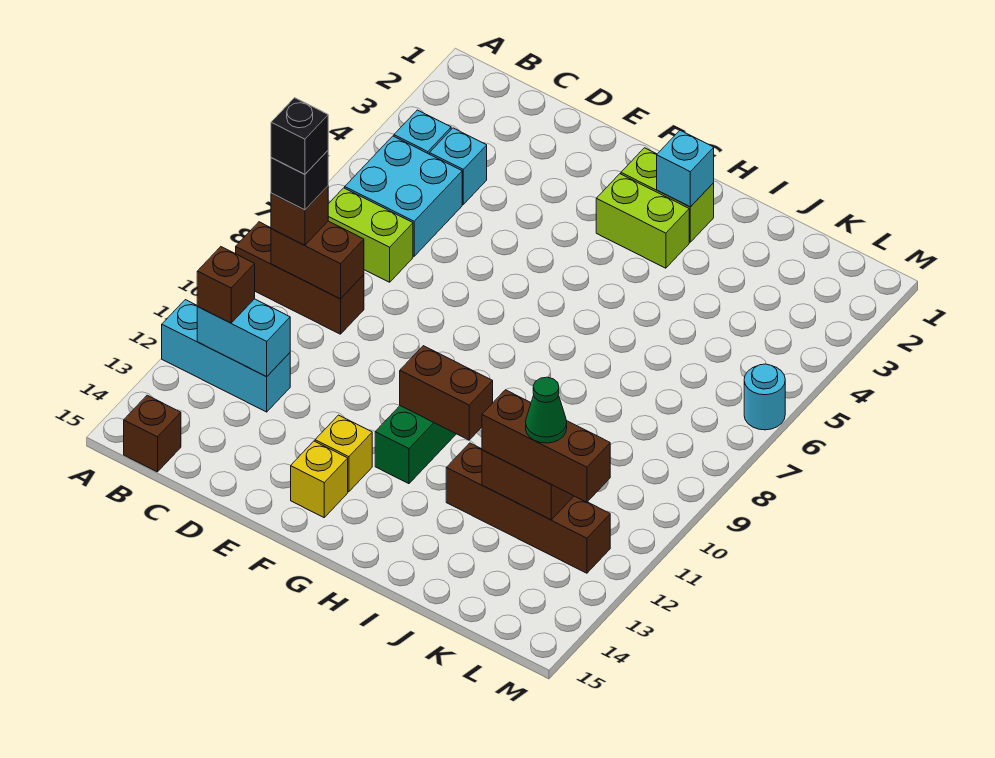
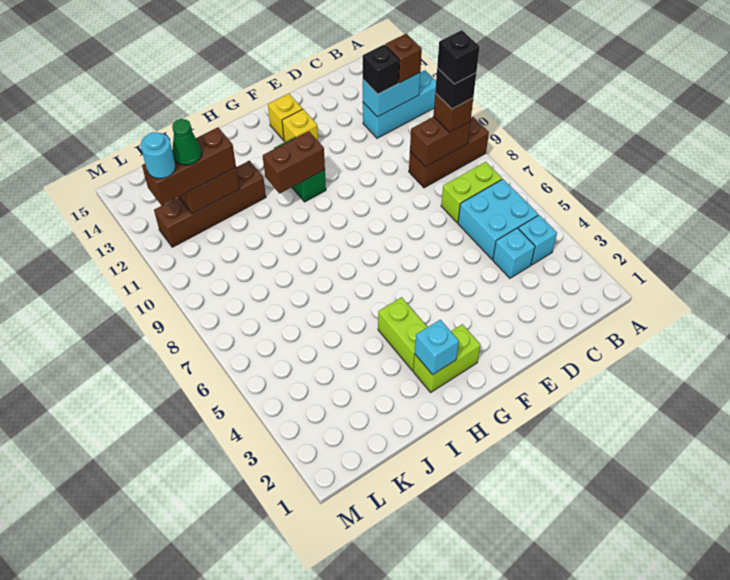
brown 1x1 brick [124,395,181,472] -> none
none -> black 1x1 brick [363,45,400,94]
lime 1x2 brick [596,174,689,268] -> lime 1x2 brick turned to [378,297,427,371]
cyan 1x1 round brick [744,364,785,430] -> cyan 1x1 round brick moved to [141,132,176,179]

